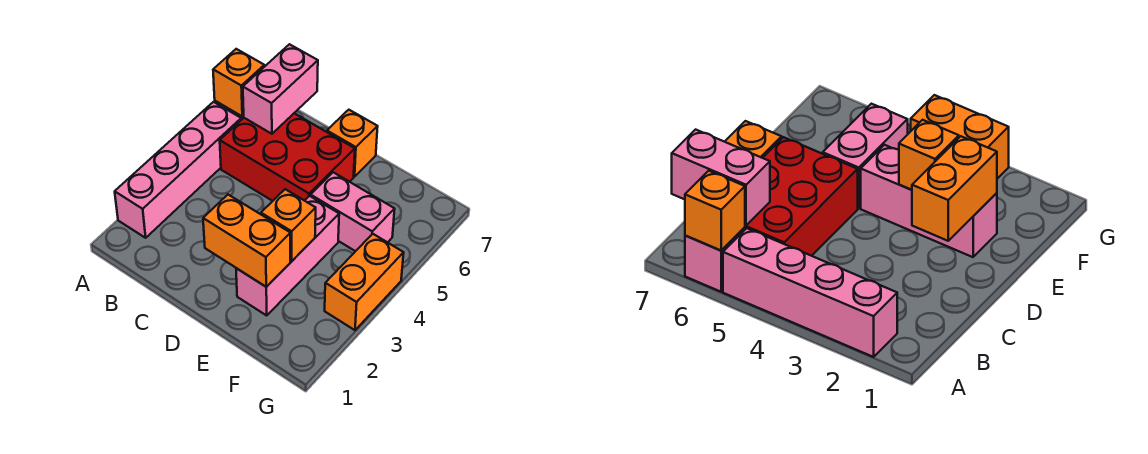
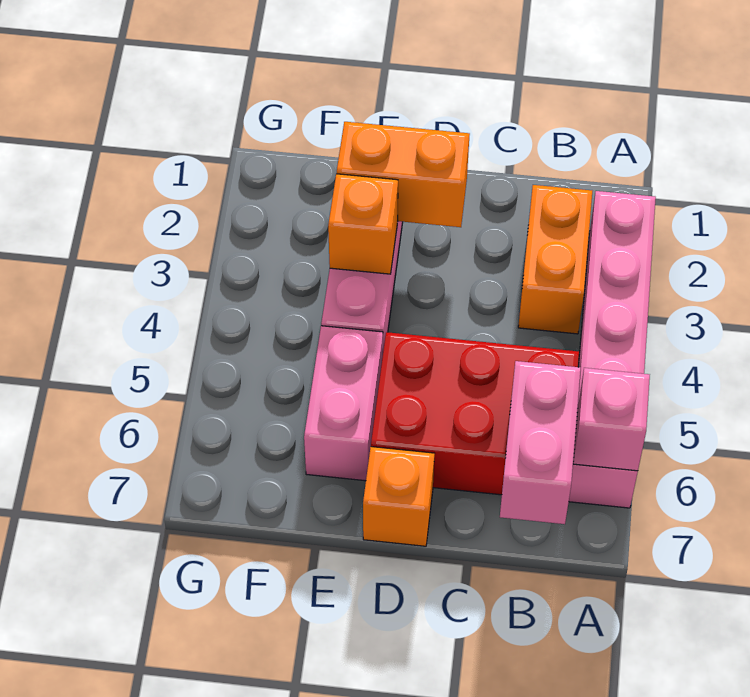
orange 1x1 brick [213,49,264,117] -> pink 1x1 brick [573,368,650,471]
pink 1x2 brick [311,172,395,251] -> pink 1x2 brick turned to [304,326,383,481]
orange 1x2 brick [325,234,404,330] -> orange 1x2 brick moved to [518,185,592,334]

